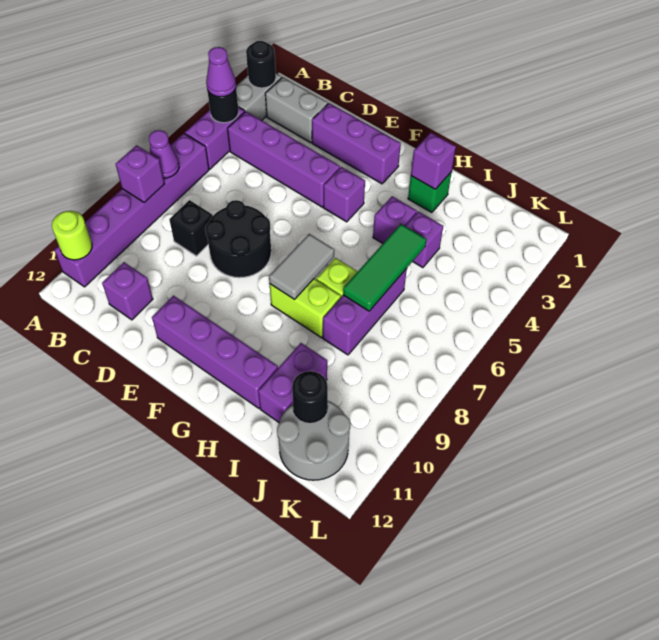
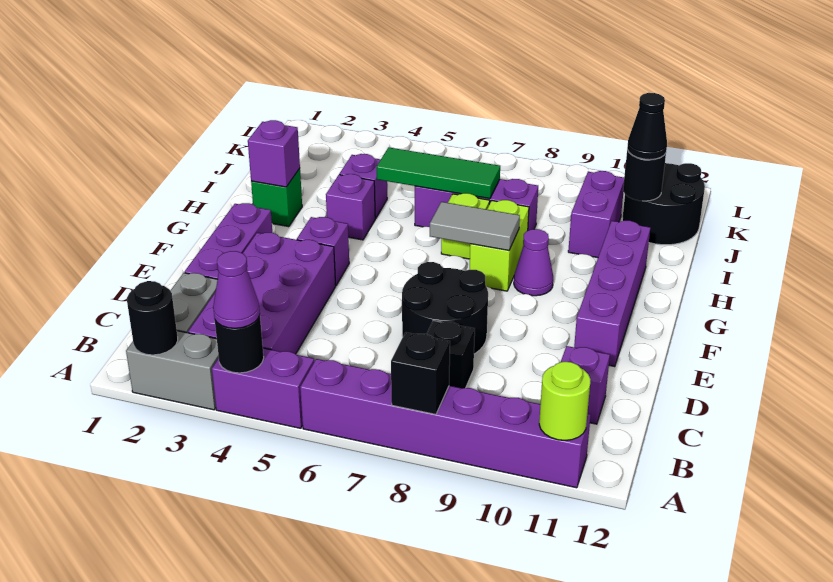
purple 1x1 cone [149,130,179,178] -> purple 1x1 cone moved to [514,229,553,296]
purple 1x1 brick [116,145,164,203] -> black 1x1 brick [391,332,450,414]
purple 1x4 brick [227,111,340,207] -> purple 2x4 brick [188,233,336,354]
purple 1x2 brick [258,343,327,422] -> purple 1x2 brick turned to [568,171,624,258]
grey 2x2 round brick [277,401,350,480] -> black 2x2 round brick [622,163,705,245]
none -> black 1x1 cone [627,93,667,160]

